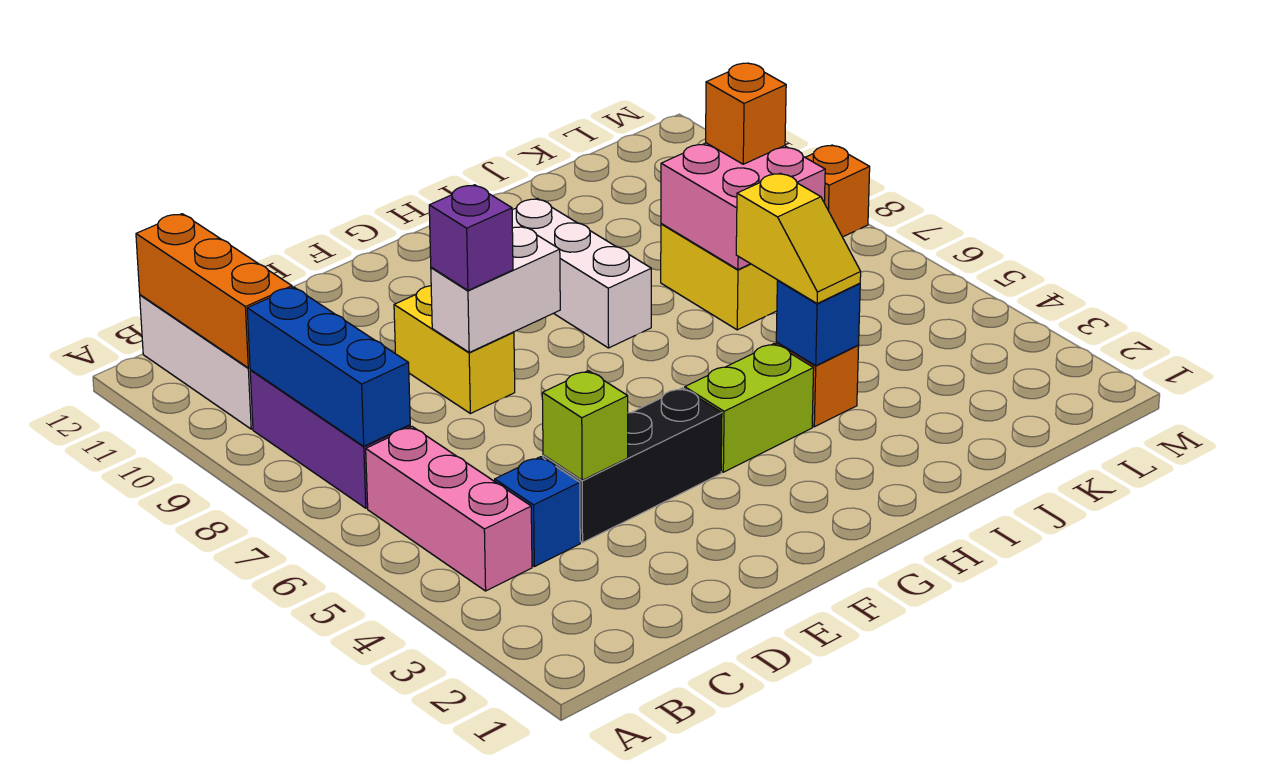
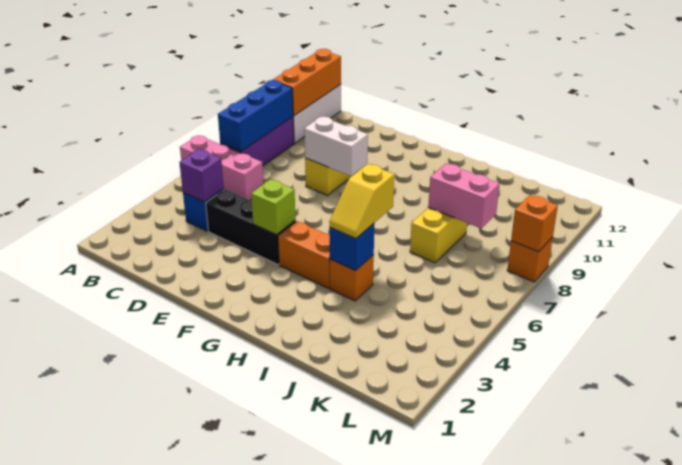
pink 1x3 brick [366,427,532,591] -> pink 1x3 brick turned to [180,135,263,200]
lime 1x1 brick [542,371,628,480] -> lime 1x1 brick moved to [251,179,296,235]
purple 1x1 brick [429,185,513,290] -> purple 1x1 brick moved to [179,149,224,202]
lime 1x2 brick [685,344,814,472] -> orange 1x2 brick [278,221,330,288]
white 1x3 brick [512,199,651,348] -> none
pink 2x2 brick [661,143,825,270] -> pink 1x2 brick [428,164,500,229]
orange 1x1 brick [706,63,786,164] -> orange 1x1 brick moved to [511,195,558,252]

